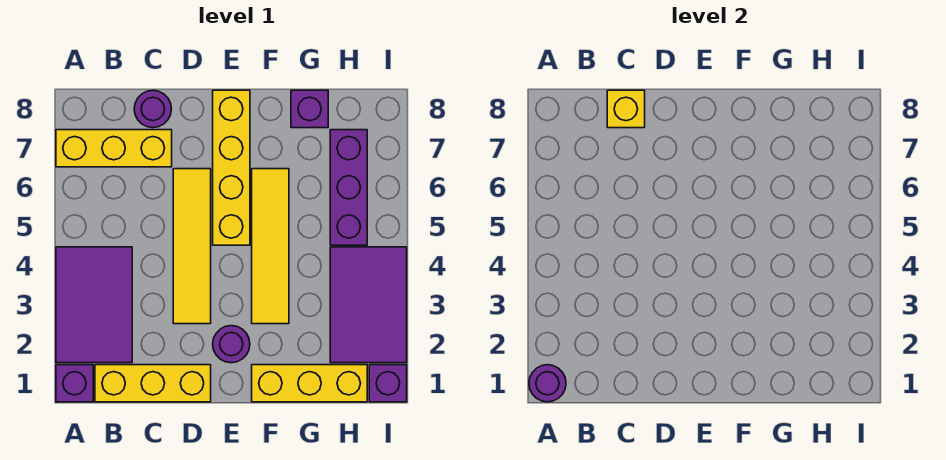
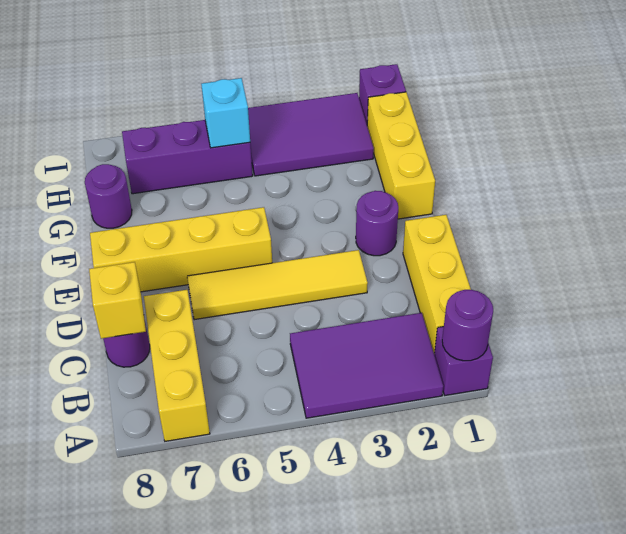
yellow 1x4 tile [252,169,289,324] -> none
purple 1x1 brick [291,90,328,128] -> purple 1x1 round brick [85,164,132,228]
none -> cyan 1x1 brick [201,78,250,148]

